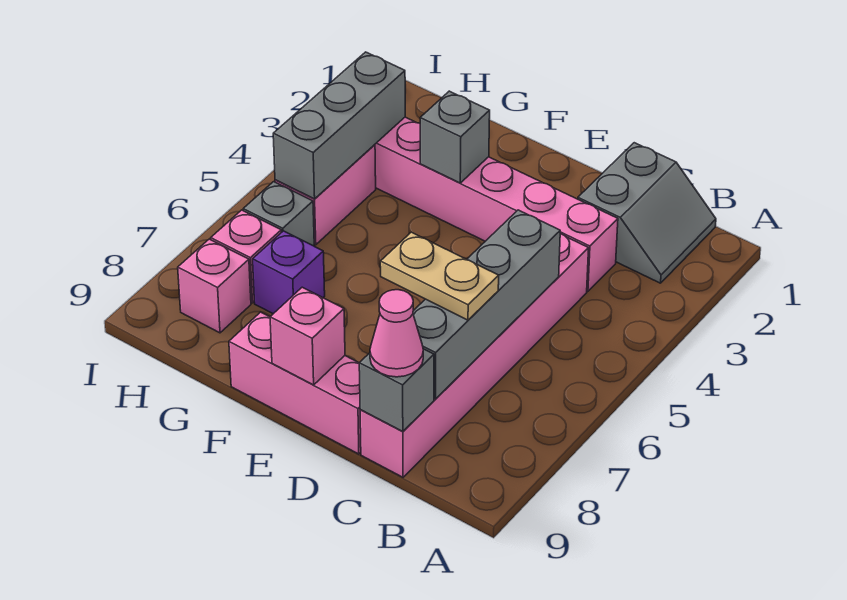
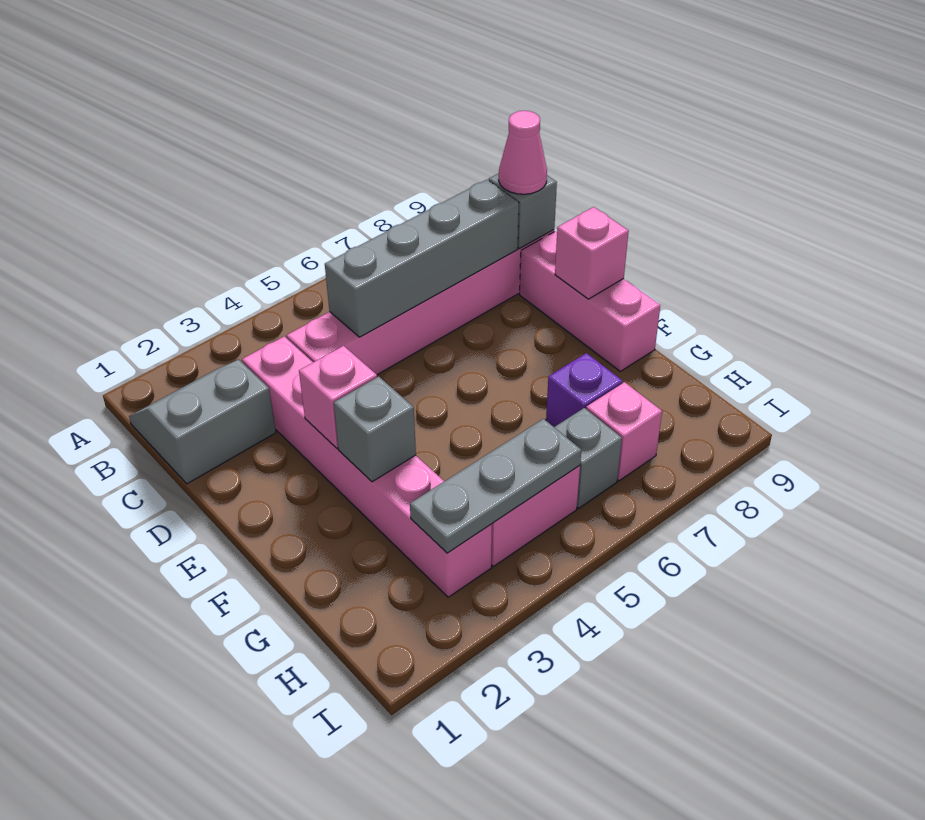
tan 1x2 plate [380,232,499,320] -> none
grey 1x3 brick [273,52,405,199] -> grey 1x3 plate [410,419,581,553]
pink 1x1 brick [178,239,251,333] -> pink 1x1 brick moved to [299,346,377,448]

